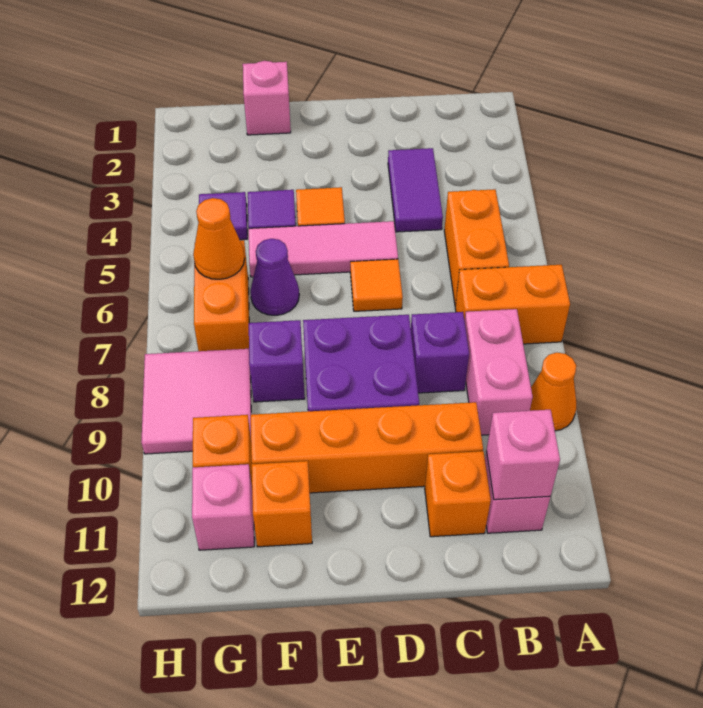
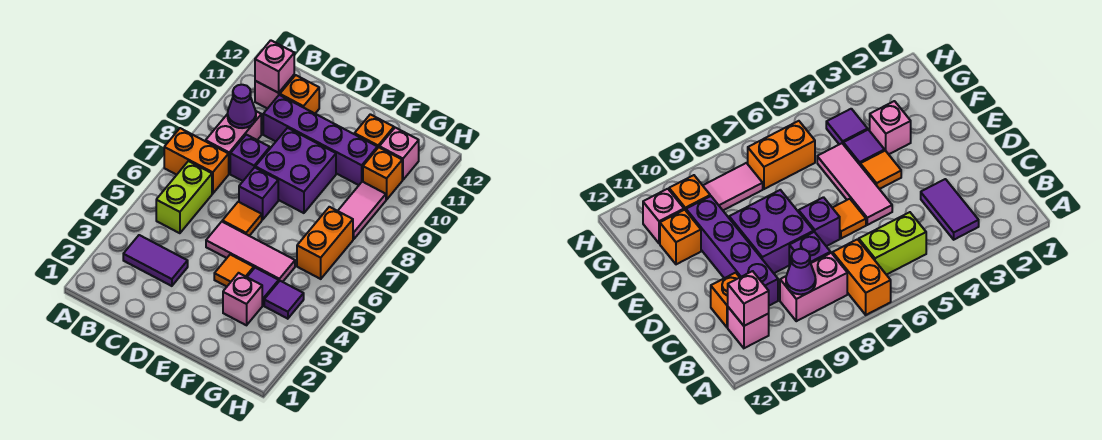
orange 1x1 cone [530,353,576,431] -> none
orange 1x2 brick [444,189,509,306] -> lime 1x2 brick [156,161,212,233]
purple 1x2 tile [388,148,443,232] -> purple 1x2 tile turned to [123,235,188,286]
orange 1x4 brick [251,402,483,493] -> purple 1x4 brick [263,95,377,185]
pink 1x1 brick [243,61,291,135] -> pink 1x1 brick moved to [223,273,262,325]
purple 1x1 cone [251,239,299,315] -> purple 1x1 cone moved to [228,85,256,128]
purple 1x1 brick [249,320,305,402] -> purple 1x1 brick moved to [239,167,278,220]
orange 1x1 cone [193,198,245,279] -> none
pink 2x2 tile [141,349,251,454] -> pink 1x2 tile [338,182,386,239]

